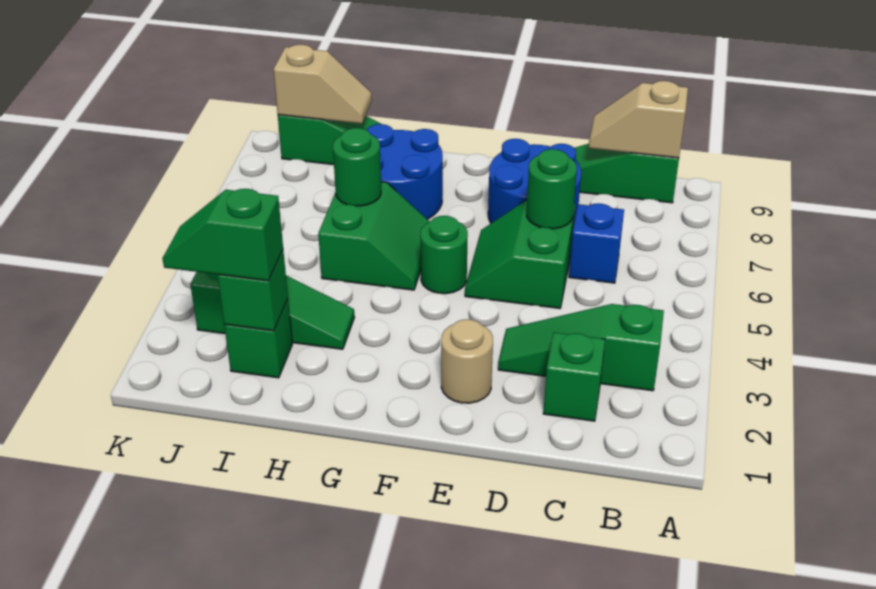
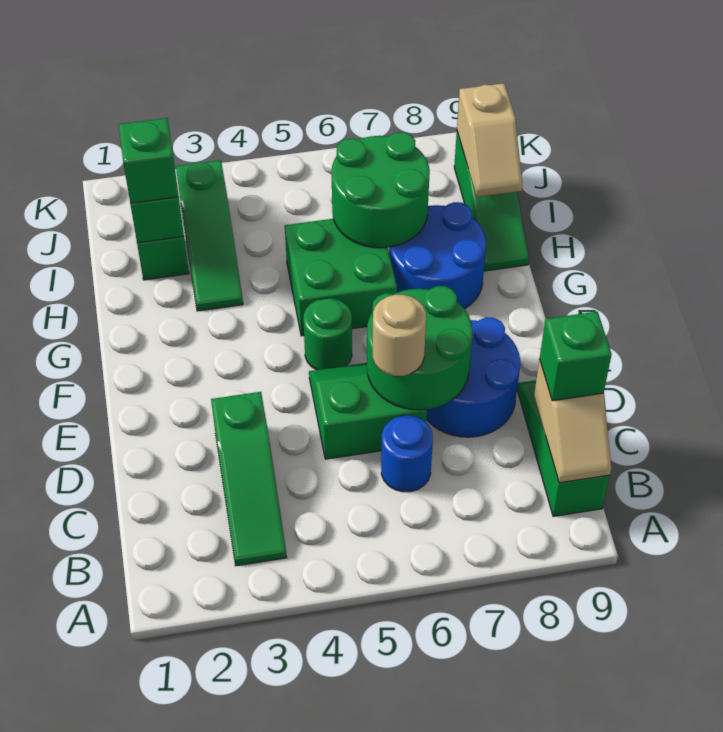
green 1x3 slope [498,304,664,391] -> green 1x3 slope turned to [211,392,287,566]
tan 1x2 slope [589,81,688,158] -> tan 1x2 slope turned to [534,359,611,483]
green 1x1 brick [543,332,605,421] -> green 1x1 brick moved to [540,312,612,401]
blue 1x1 brick [569,203,624,283] -> blue 1x1 round brick [381,415,433,492]
green 1x1 round brick [527,149,577,229] -> green 2x2 round brick [367,286,473,410]
tan 1x1 round brick [441,319,493,403] -> tan 1x1 round brick moved to [373,295,426,376]
green 2x2 slope [318,182,430,290] -> green 2x2 brick [285,219,397,336]
green 1x1 round brick [333,128,381,206] -> green 2x2 round brick [331,132,430,248]

